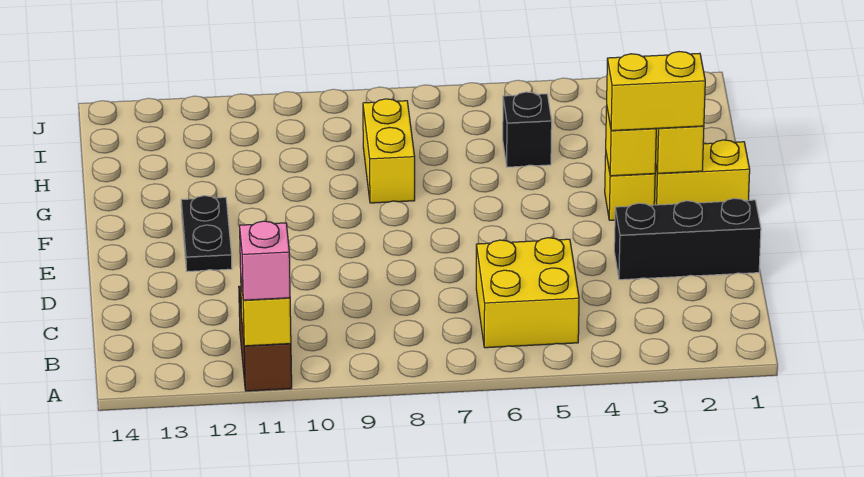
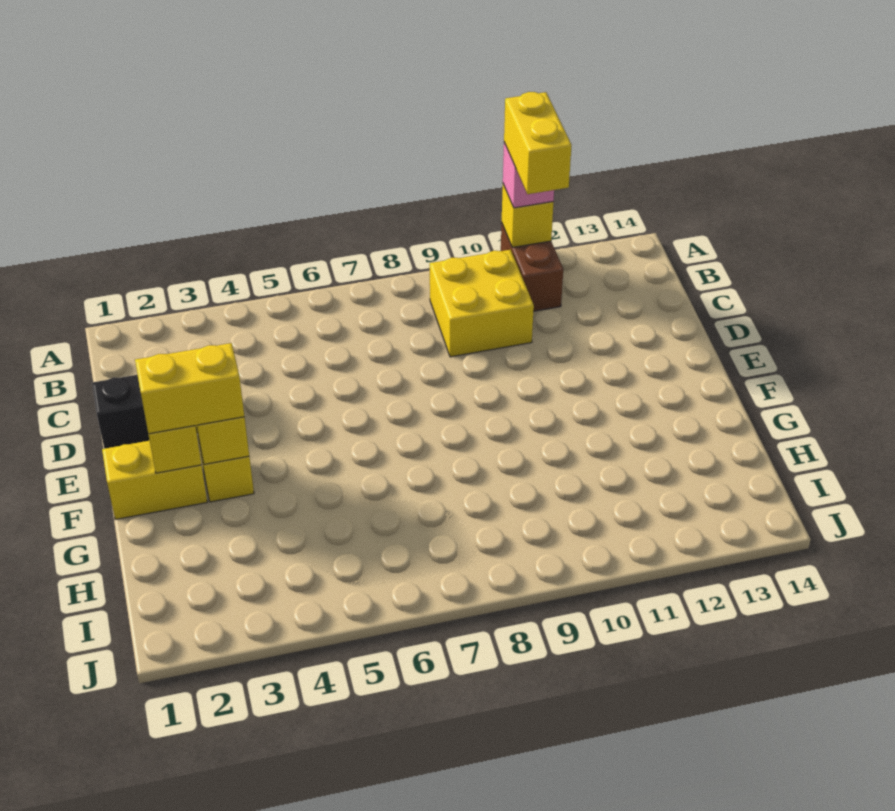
yellow 2x2 brick [476,238,579,348] -> yellow 2x2 brick moved to [430,250,534,357]
black 1x2 plate [181,196,232,271] -> none
yellow 1x2 brick [363,99,415,203] -> yellow 1x2 brick moved to [504,92,572,194]
black 1x1 brick [503,92,552,167] -> none

